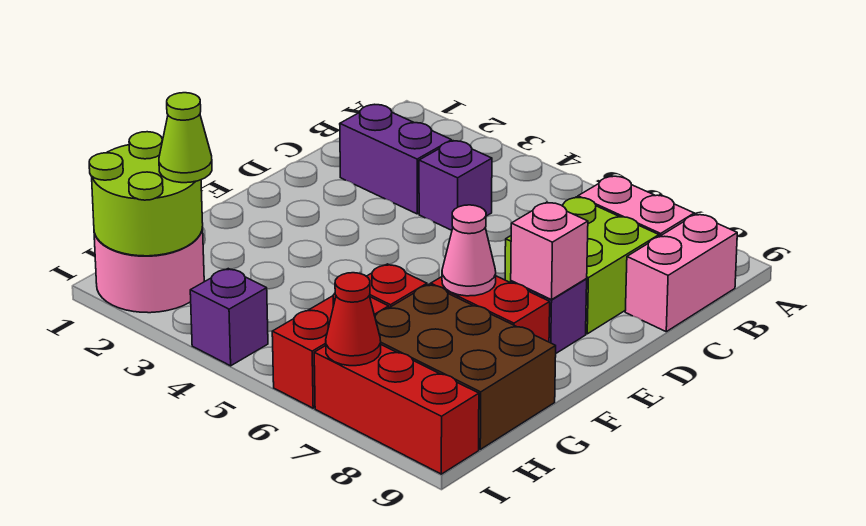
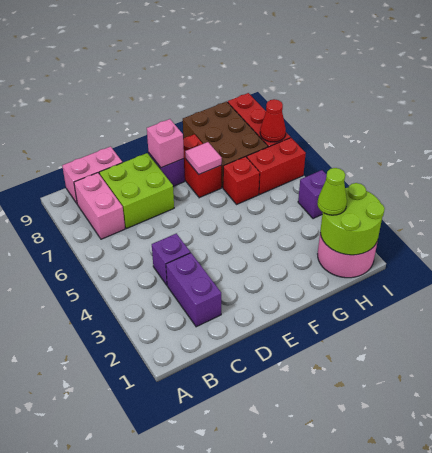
pink 1x1 cone [442,205,496,296] -> pink 1x1 tile [185,142,222,174]

